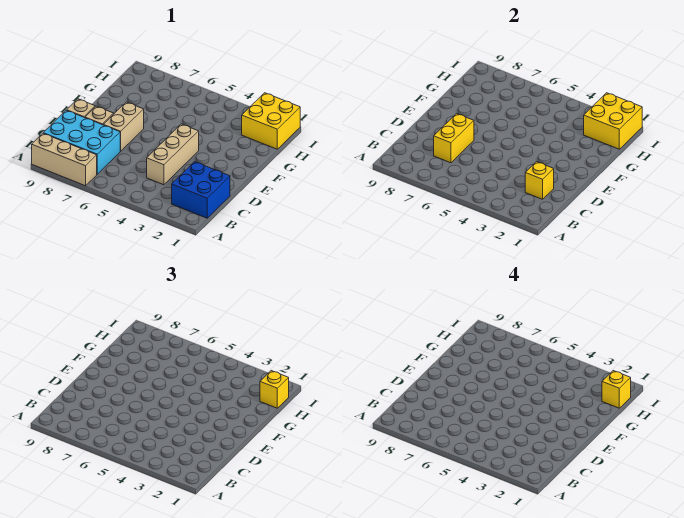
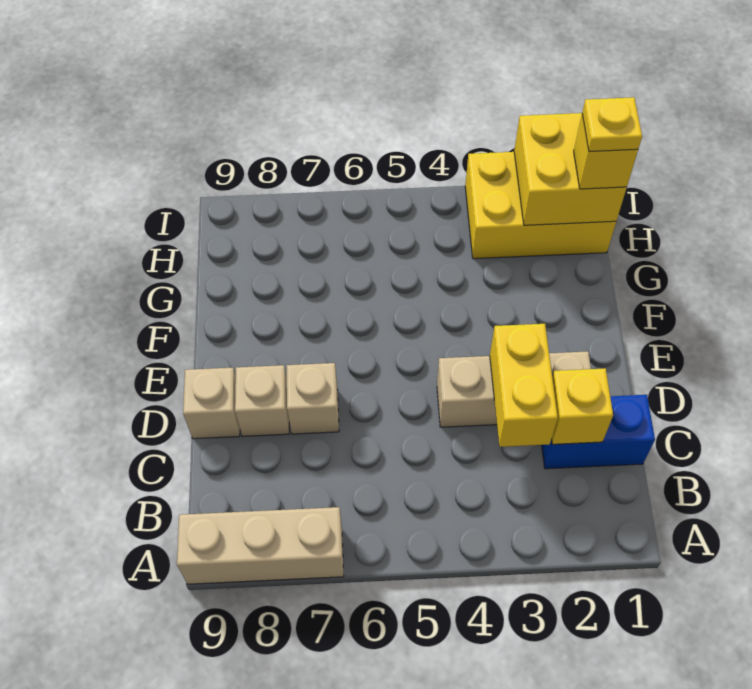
blue 2x2 brick [172,162,230,218] -> blue 1x2 brick [542,395,655,469]
cyan 2x3 brick [43,110,120,174] -> none
tan 1x3 brick [147,124,199,185] -> tan 1x3 brick turned to [437,351,591,427]
yellow 1x2 brick [434,114,474,163] -> yellow 1x2 brick moved to [490,324,558,447]
tan 1x2 brick [103,102,144,151] -> tan 1x1 brick [287,363,339,434]
yellow 2x2 brick [242,93,300,149] -> yellow 2x3 brick [465,152,616,259]
yellow 1x1 brick [602,371,631,408] -> yellow 1x1 plate [582,97,642,151]

